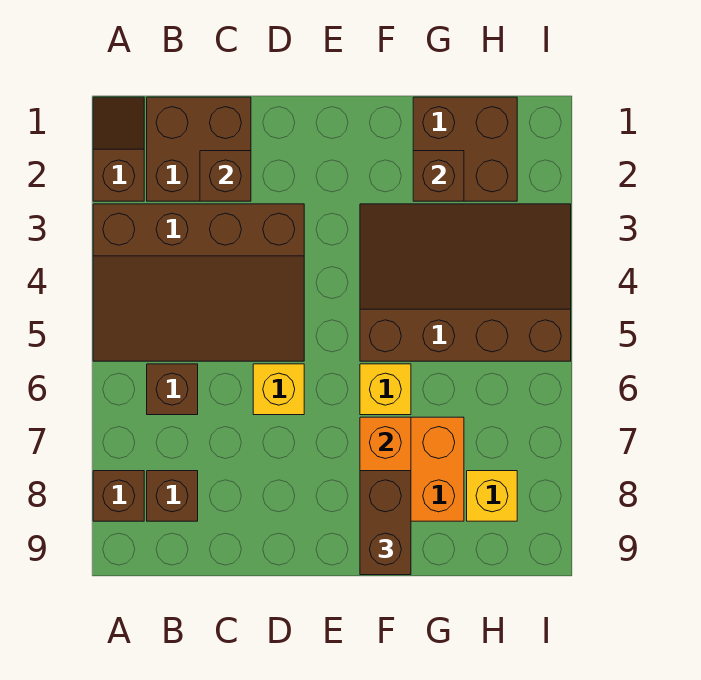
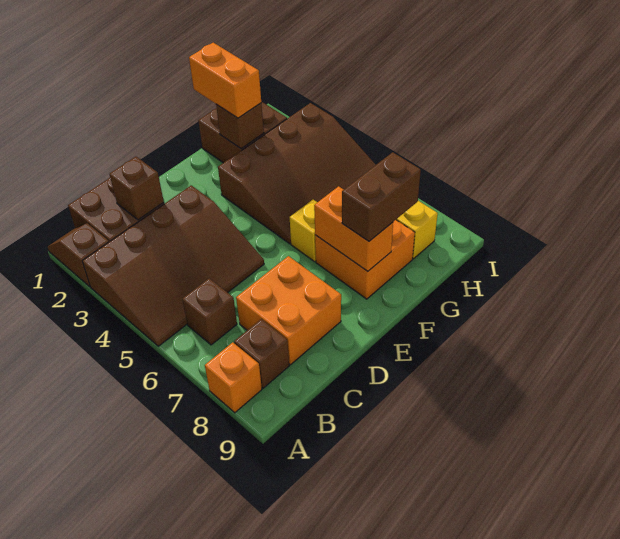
brown 1x1 brick [93,471,144,521] -> orange 1x1 brick [205,342,262,413]
none -> orange 2x2 brick [236,256,341,365]
yellow 1x1 brick [253,364,304,415] -> none
brown 3x4 slope [360,204,571,361] -> brown 3x4 slope turned to [218,103,376,244]
brown 1x2 brick [360,471,411,575] -> brown 1x2 brick turned to [342,152,421,241]
none -> orange 1x2 brick [189,43,261,118]

